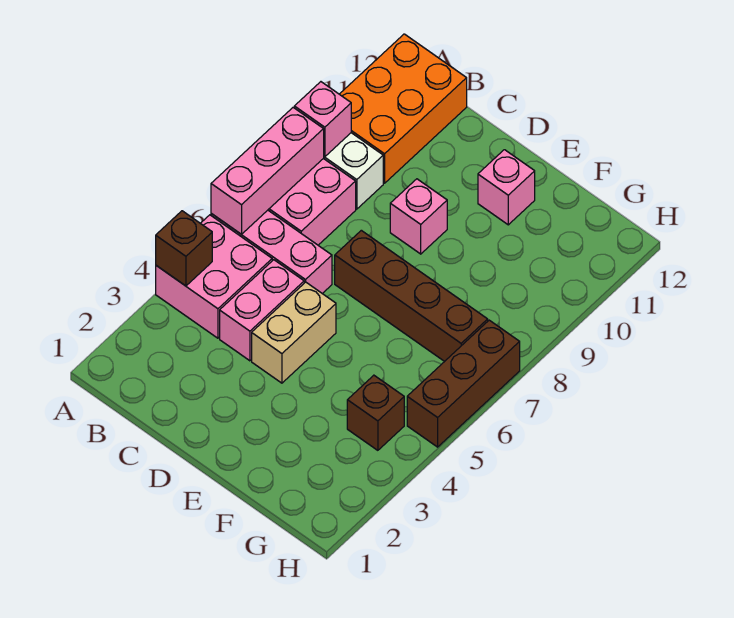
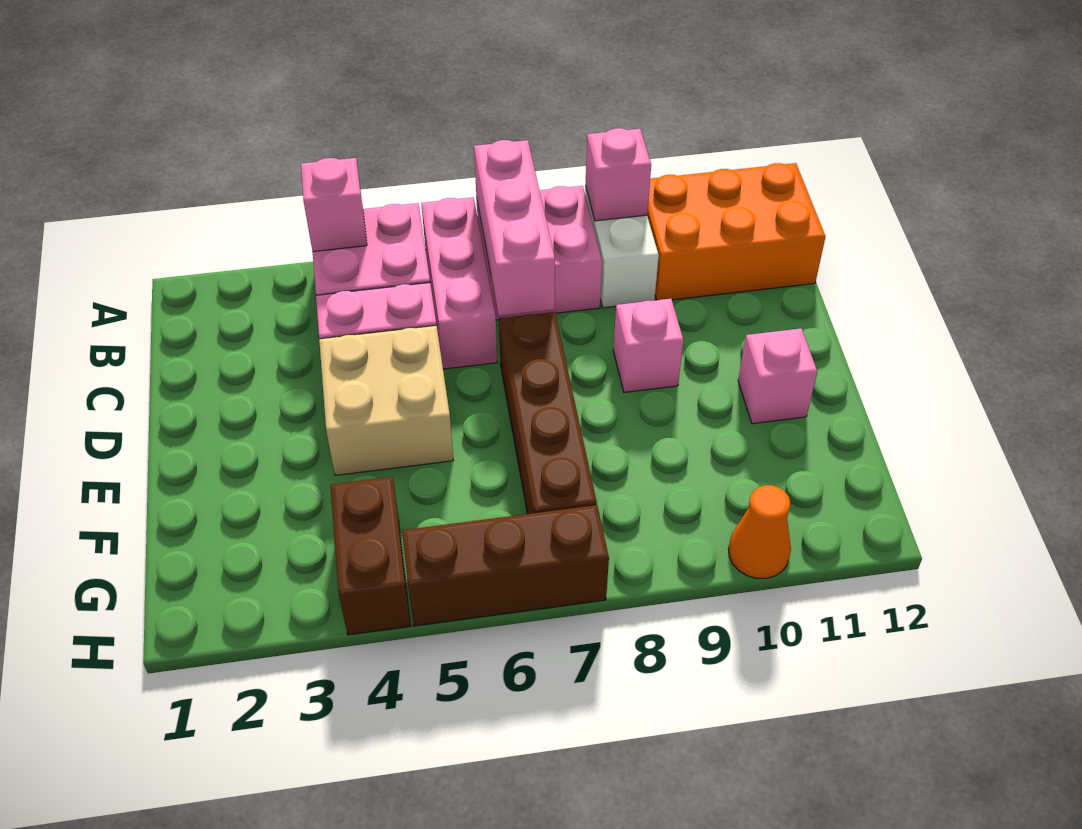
brown 1x1 brick [156,211,212,286] -> pink 1x1 brick [301,158,367,252]
pink 1x3 brick [211,108,324,234] -> pink 1x3 brick turned to [474,140,555,316]
tan 1x2 brick [252,282,336,383] -> tan 2x2 brick [319,325,453,475]
brown 1x1 brick [347,375,404,450] -> brown 1x2 brick [330,477,411,635]
none -> orange 1x1 cone [728,485,791,578]

